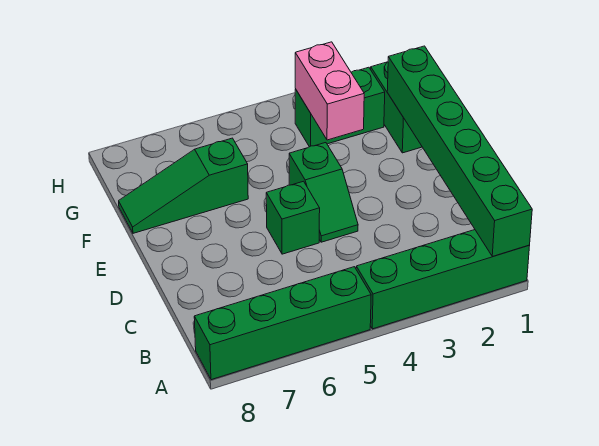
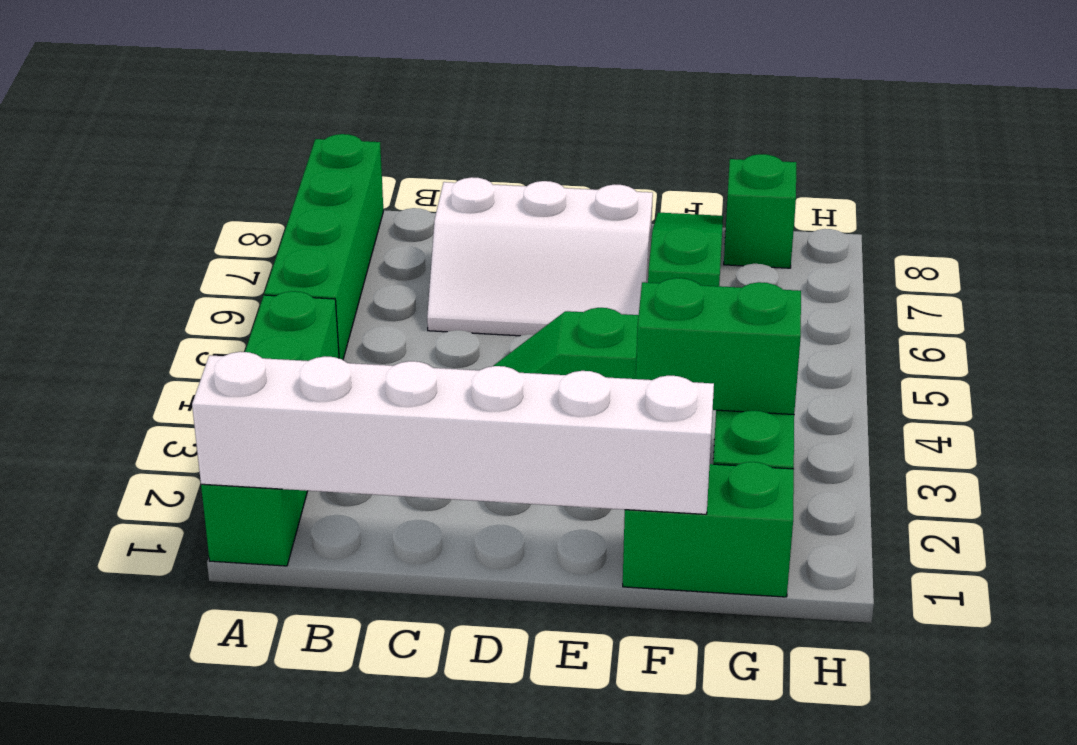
green 1x6 brick [387,46,532,256] -> white 1x6 brick [192,352,714,514]
none -> white 2x3 slope [427,177,653,336]
green 1x1 brick [266,181,320,254] -> green 1x1 brick moved to [724,154,796,268]
pink 1x2 brick [295,42,364,140] -> green 1x2 brick [636,278,801,415]

